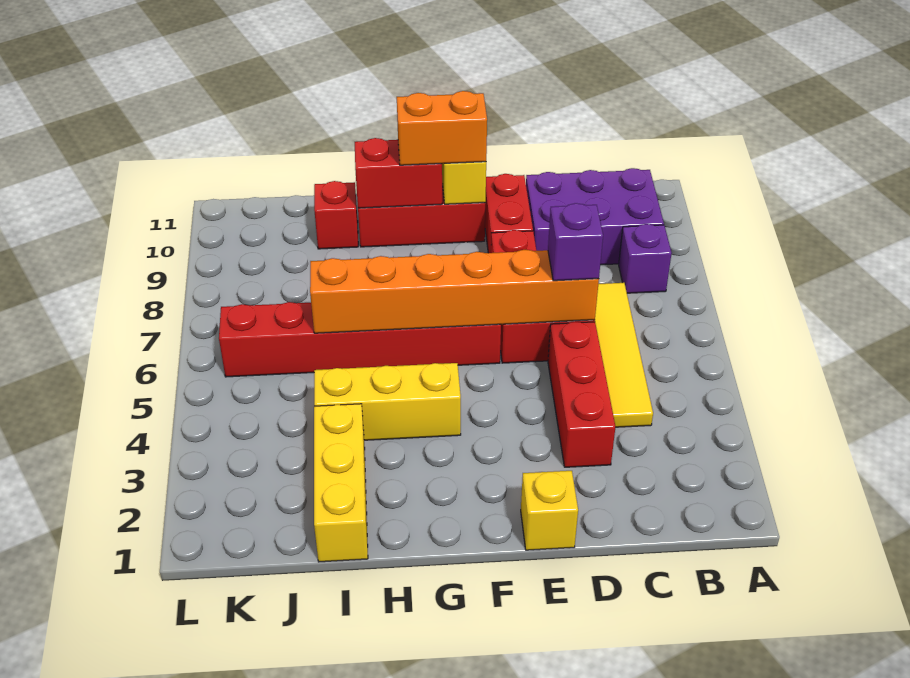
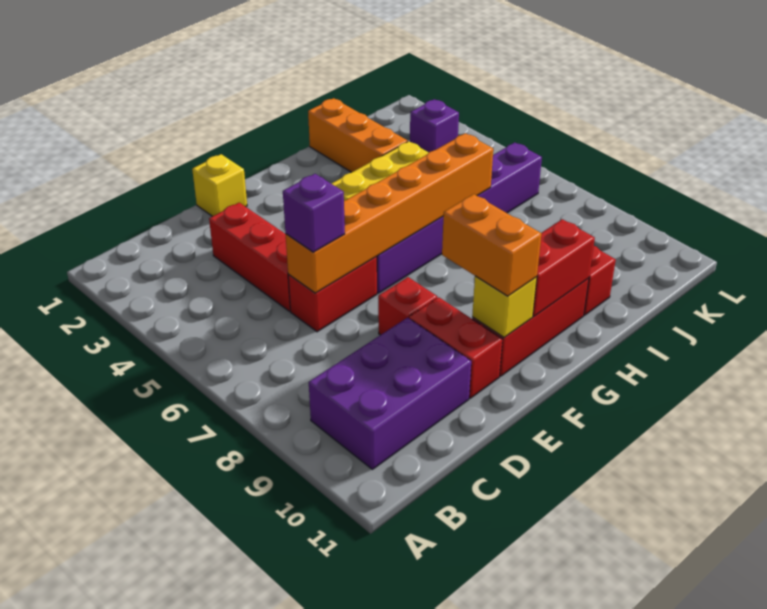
purple 1x1 brick [619,224,672,293] -> purple 1x1 brick moved to [410,99,459,152]
yellow 1x4 tile [595,283,653,427] -> none
red 1x6 brick [219,302,501,377] -> purple 1x6 brick [377,142,542,293]
orange 1x2 brick [397,91,487,165] -> orange 1x2 brick turned to [442,194,541,296]
yellow 1x3 brick [314,404,368,562] -> orange 1x3 brick [308,98,408,172]

